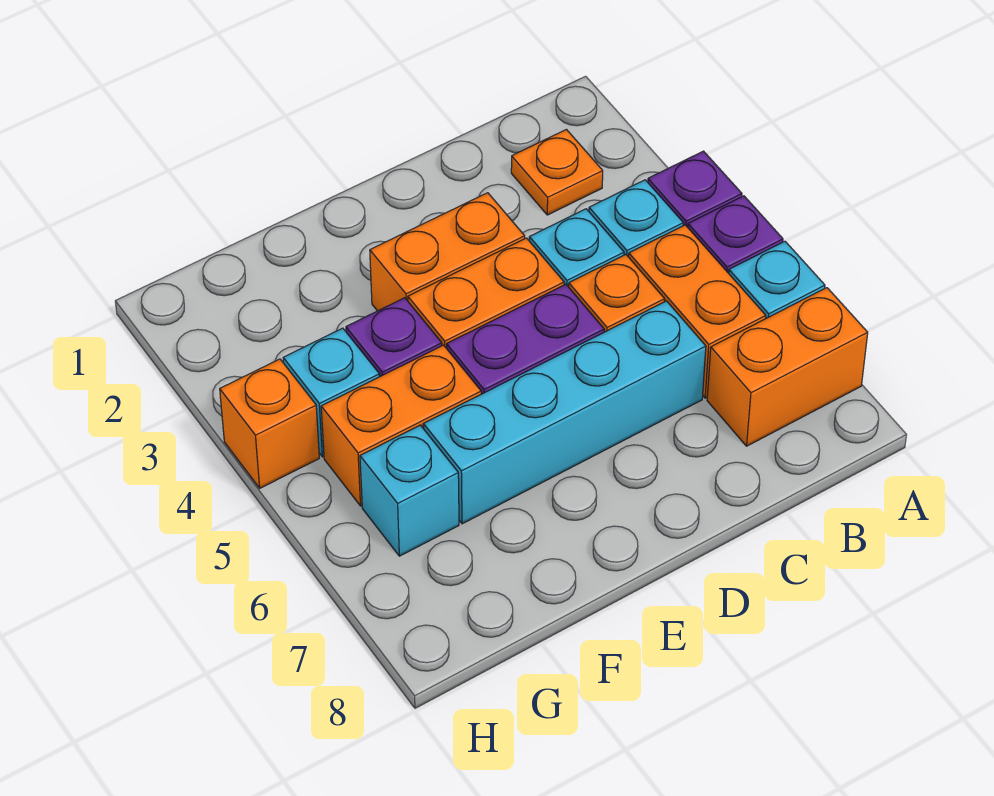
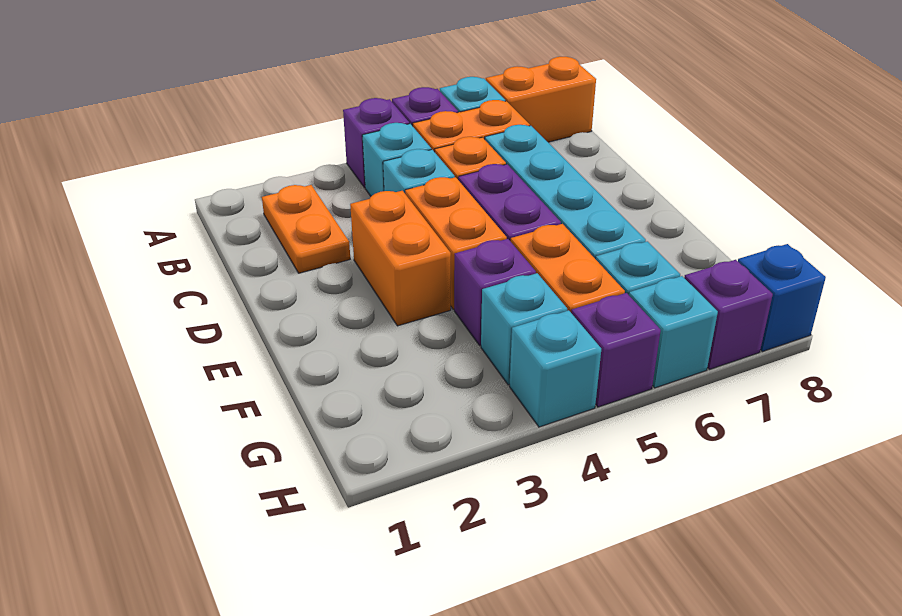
orange 1x2 brick [707,288,868,446] -> orange 1x2 brick turned to [486,57,596,142]
orange 1x1 plate [511,130,603,215] -> orange 1x2 plate [262,185,350,273]
orange 1x1 brick [220,359,319,488] -> cyan 1x1 brick [509,310,601,427]
none -> purple 1x1 brick [572,293,661,407]
none -> cyan 1x1 brick [629,276,718,388]
none -> purple 1x1 brick [684,260,773,369]
none -> blue 1x1 brick [738,244,826,352]

